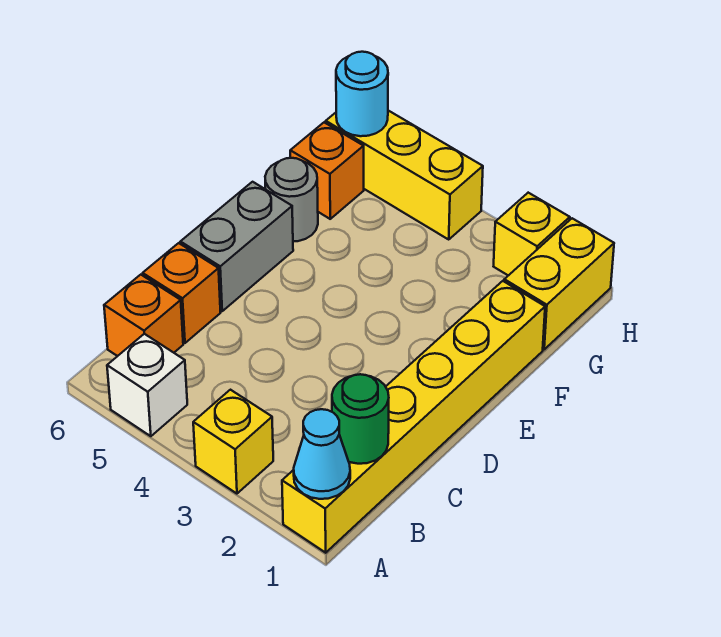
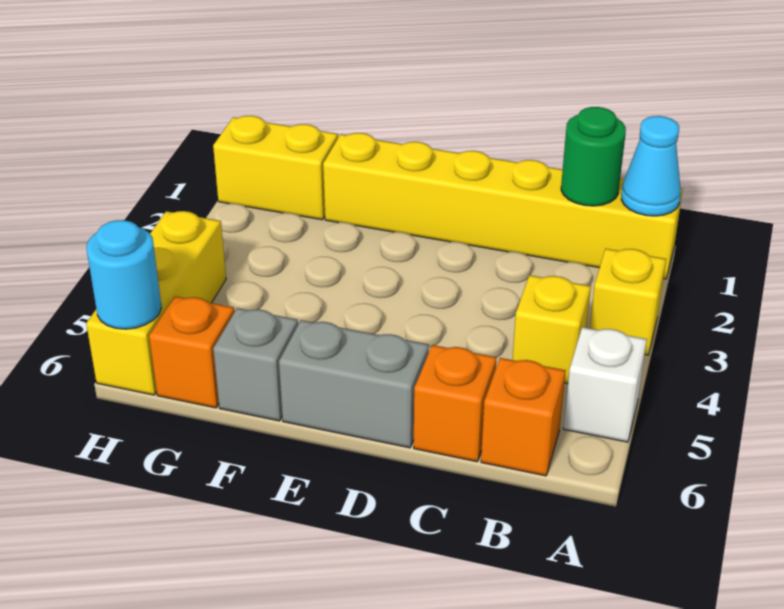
grey 1x1 round brick [265,158,318,242] -> grey 1x1 brick [213,308,298,421]
yellow 1x1 brick [494,193,570,276] -> yellow 1x1 brick moved to [513,275,591,384]

